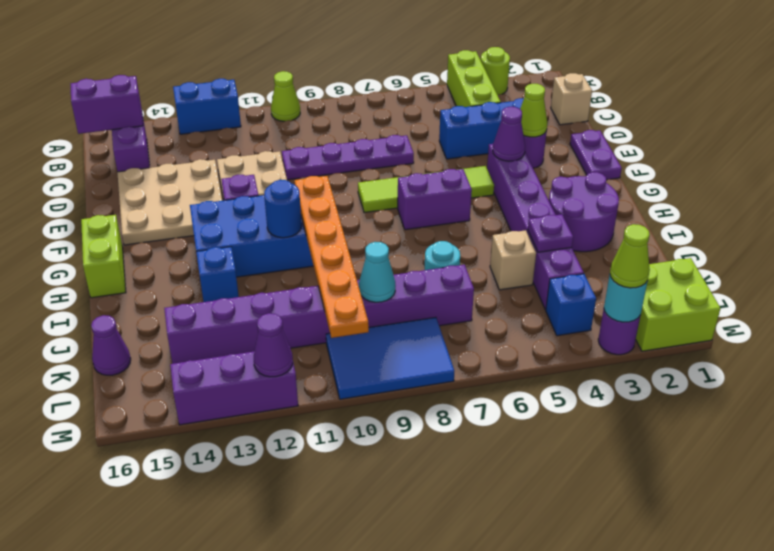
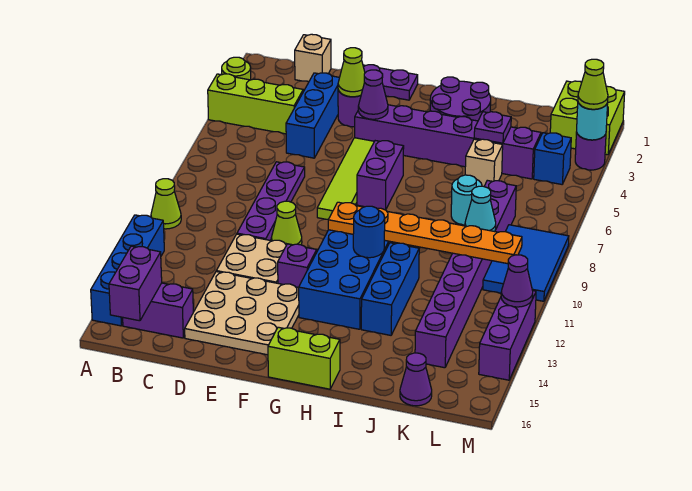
blue 1x2 brick [173,79,241,134] -> blue 1x4 brick [91,215,164,326]
none -> lime 1x1 cone [271,201,302,245]
blue 1x1 brick [196,247,239,302] -> blue 1x3 brick [361,243,419,335]

